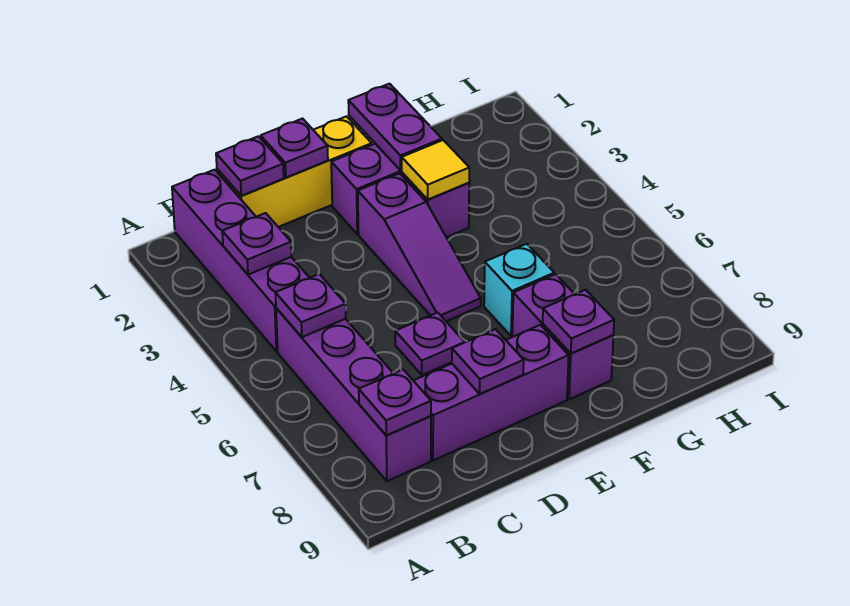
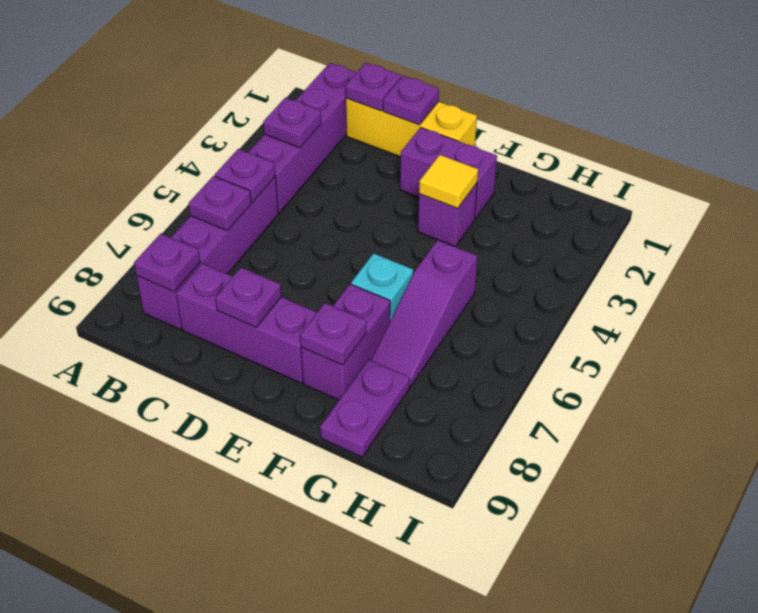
purple 1x1 plate [395,313,464,375] -> purple 1x1 plate moved to [189,176,251,231]
purple 1x3 slope [358,173,481,321] -> purple 1x3 slope moved to [371,240,478,387]
purple 1x2 plate [348,84,442,170] -> purple 1x2 plate moved to [320,360,410,457]

